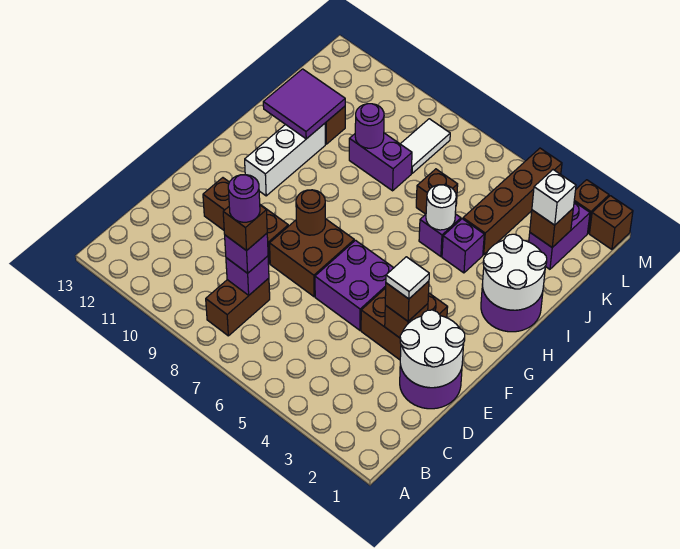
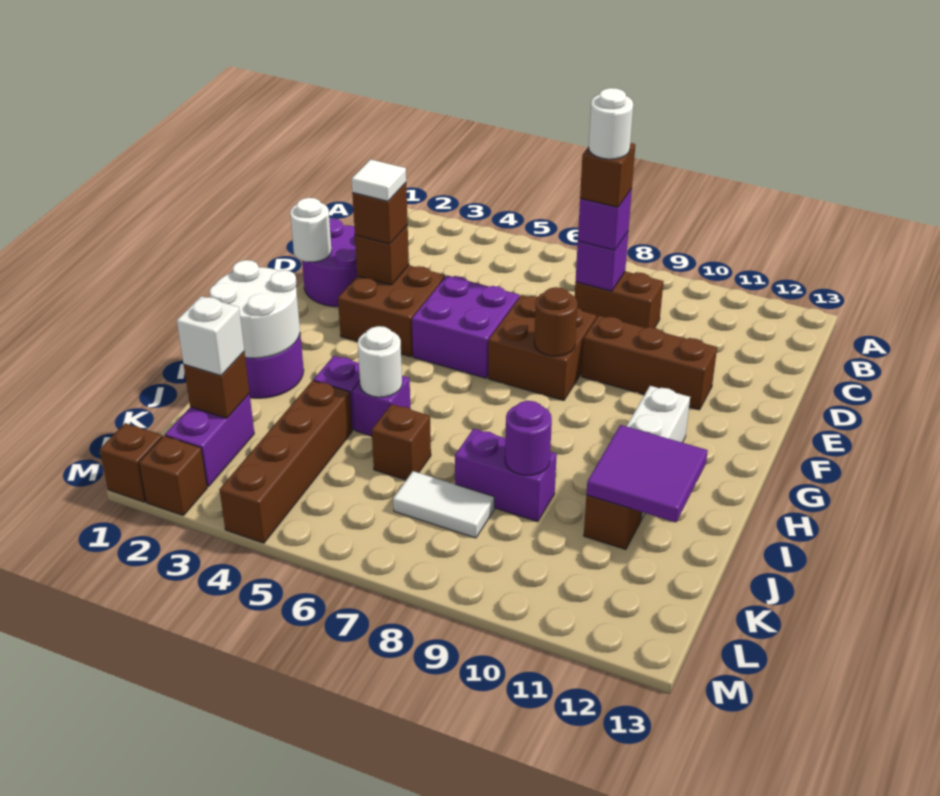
brown 1x2 brick [206,278,270,336] -> brown 1x2 brick turned to [575,271,663,328]
purple 1x1 round brick [228,175,260,222] -> white 1x1 round brick [589,88,633,159]
white 2x2 round brick [400,310,465,388] -> white 1x1 round brick [290,198,331,262]
white 1x2 tile [401,119,450,173] -> white 1x2 tile turned to [393,471,494,538]

